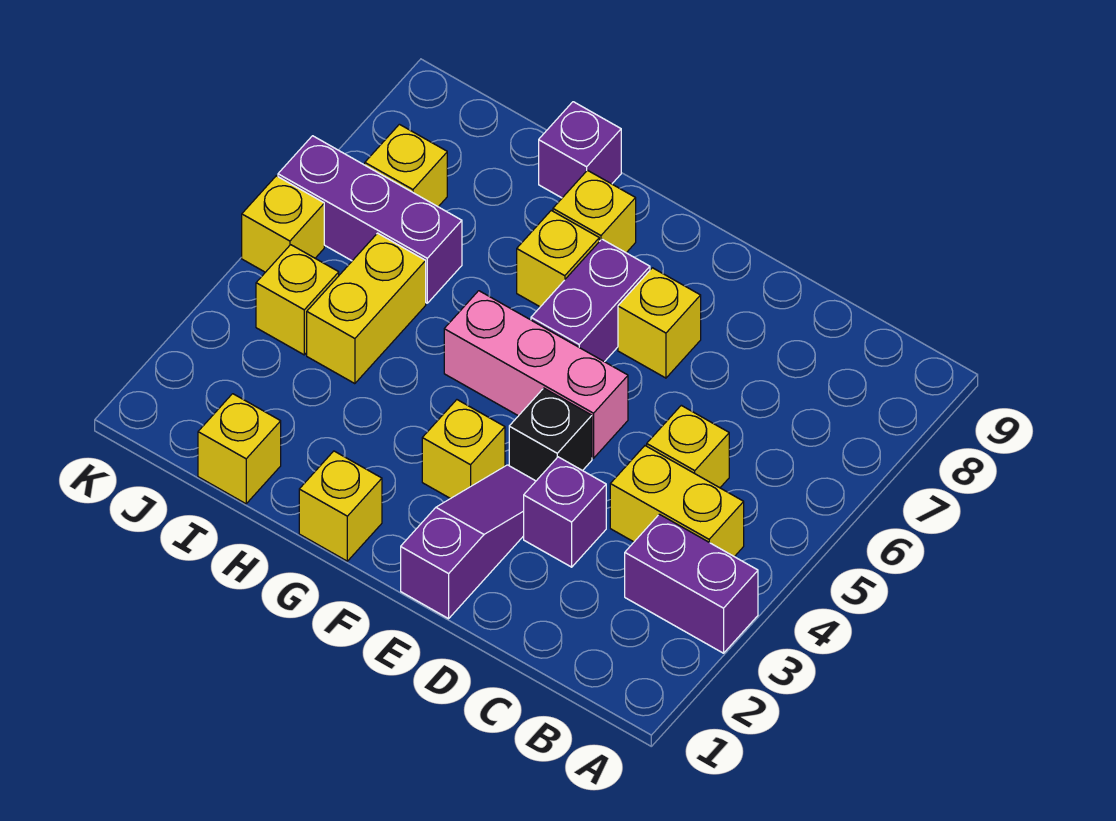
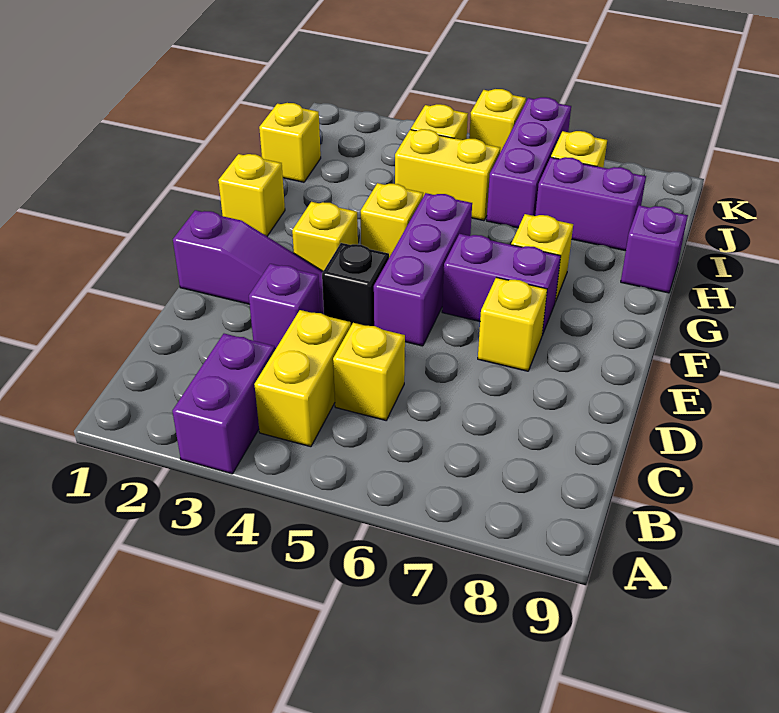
pink 1x3 brick [444,291,628,458] -> purple 1x3 brick [374,193,472,346]
yellow 1x1 brick [553,170,636,253] -> yellow 1x1 brick moved to [361,183,423,258]
none -> purple 1x2 brick [535,157,646,251]

